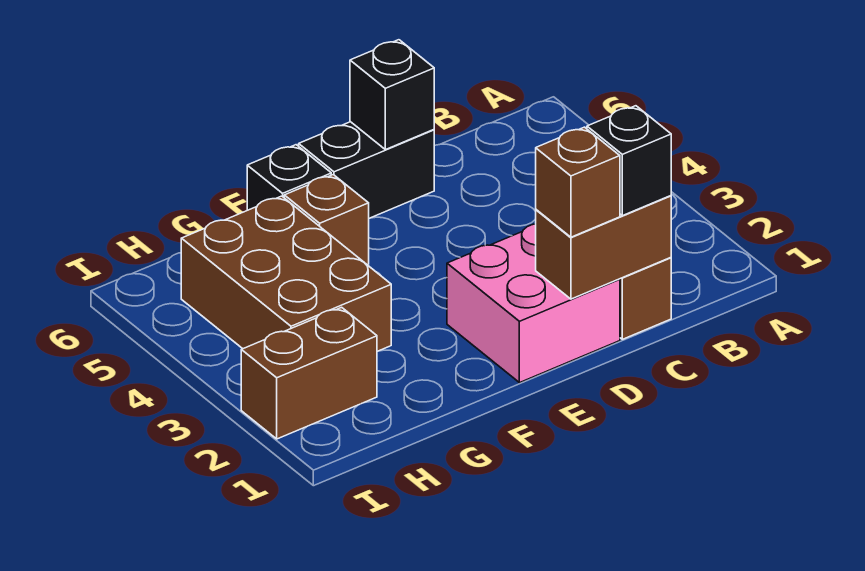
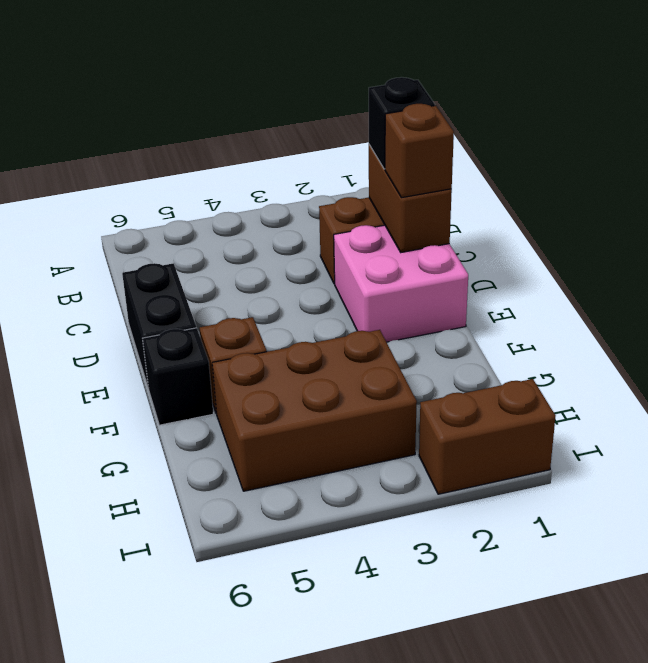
black 1x1 brick [350,40,434,150] -> none
brown 1x2 brick [241,307,377,439] -> brown 1x2 brick turned to [419,379,555,494]

